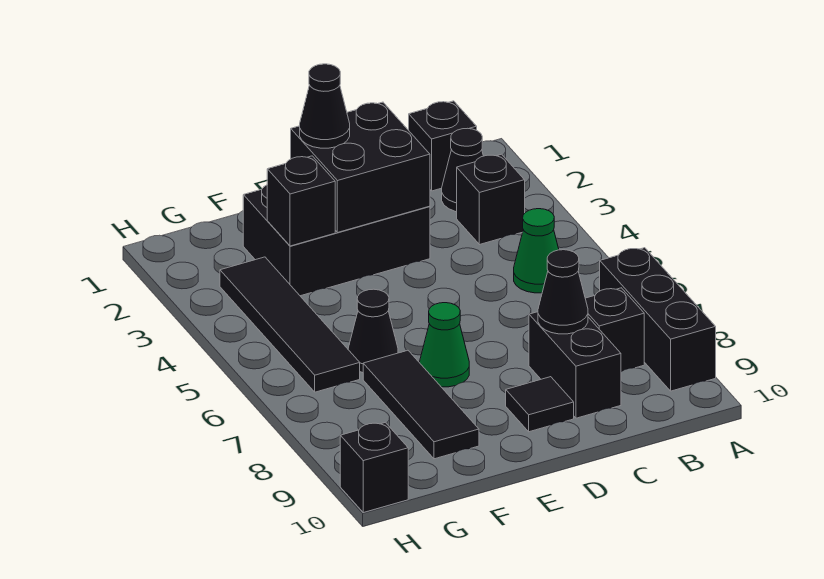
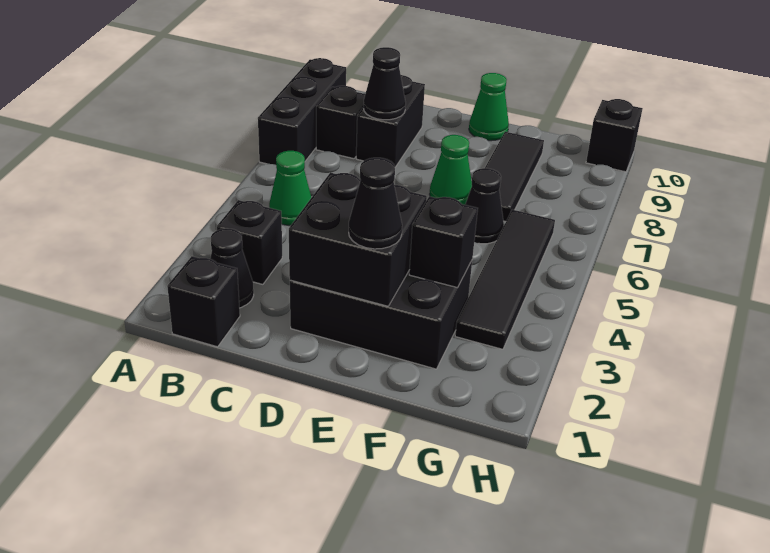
black 1x1 tile [506,377,574,432] -> none
none -> green 1x1 cone [469,73,509,141]

